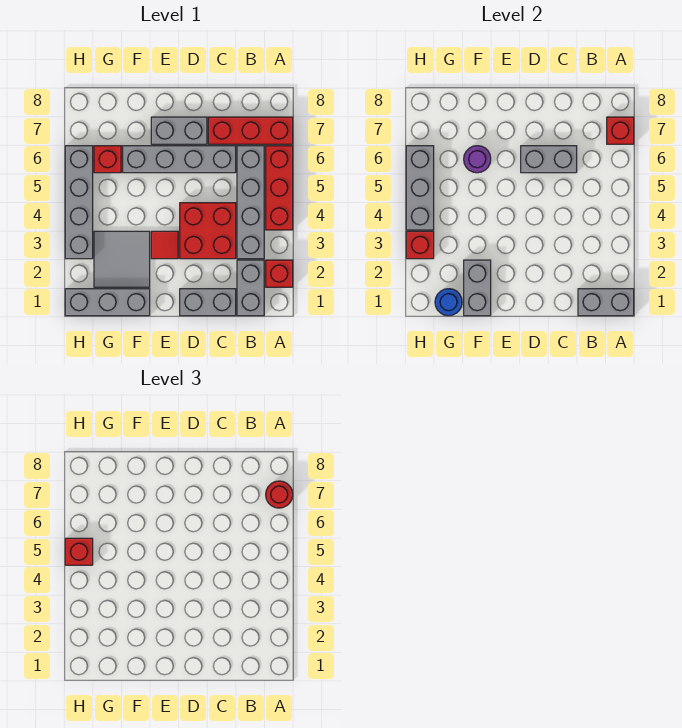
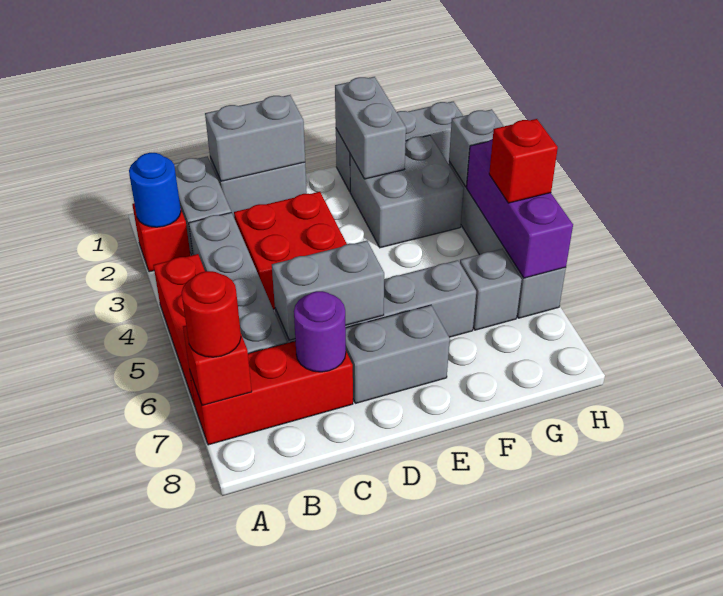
grey 1x2 brick [578,289,634,316] -> grey 1x2 brick moved to [205,95,305,181]
red 1x1 tile [151,231,178,259] -> none
grey 2x2 tile [94,231,150,287] -> grey 2x2 brick [350,135,464,248]
purple 1x1 round brick [464,146,491,173] -> purple 1x1 round brick moved to [294,291,346,372]
blue 1x1 round brick [435,289,462,316] -> blue 1x1 round brick moved to [129,153,181,227]
red 1x1 brick [94,146,121,173] -> grey 1x1 brick [460,249,522,330]
red 1x1 brick [406,231,434,259] -> grey 1x1 brick [449,109,504,187]
grey 1x3 brick [406,146,434,230] -> purple 1x3 brick [467,139,573,278]

